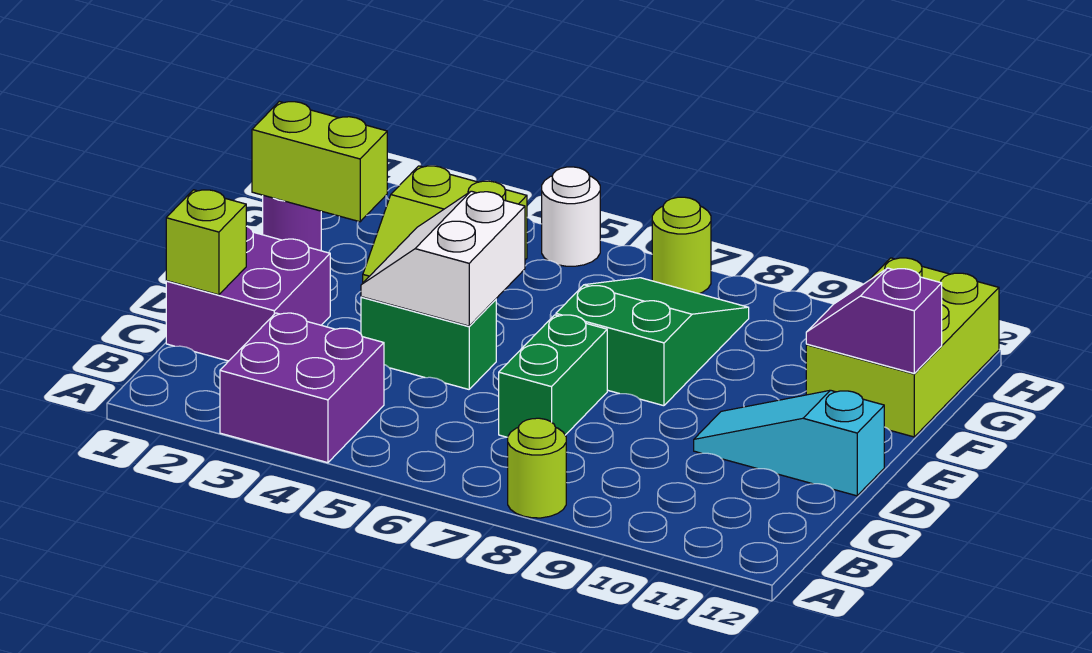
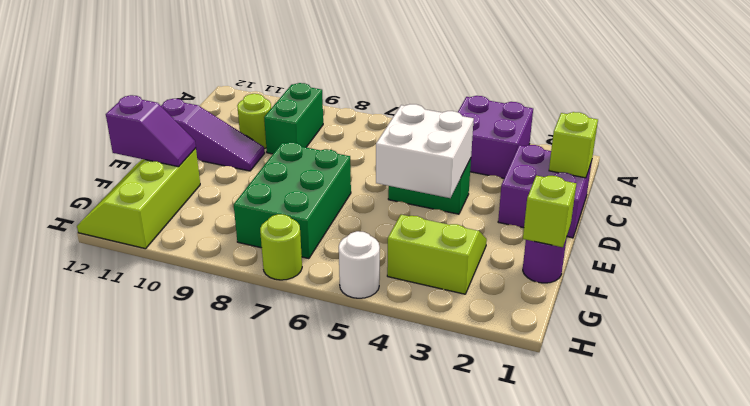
lime 1x1 round brick [508,418,566,518] -> lime 1x1 round brick moved to [237,94,271,149]
green 1x2 brick [499,315,607,437] -> green 1x2 brick moved to [264,83,323,154]
white 2x2 slope [361,191,525,326] -> white 2x2 brick [376,104,474,198]
cyan 1x3 slope [694,390,884,496] -> purple 1x3 slope [161,99,265,171]
green 2x3 slope [556,278,749,406] -> green 2x3 brick [234,142,351,259]
lime 1x2 brick [252,102,387,222] -> lime 1x1 brick [523,176,576,247]
lime 2x3 brick [806,258,999,437] -> lime 2x3 slope [77,148,200,249]

